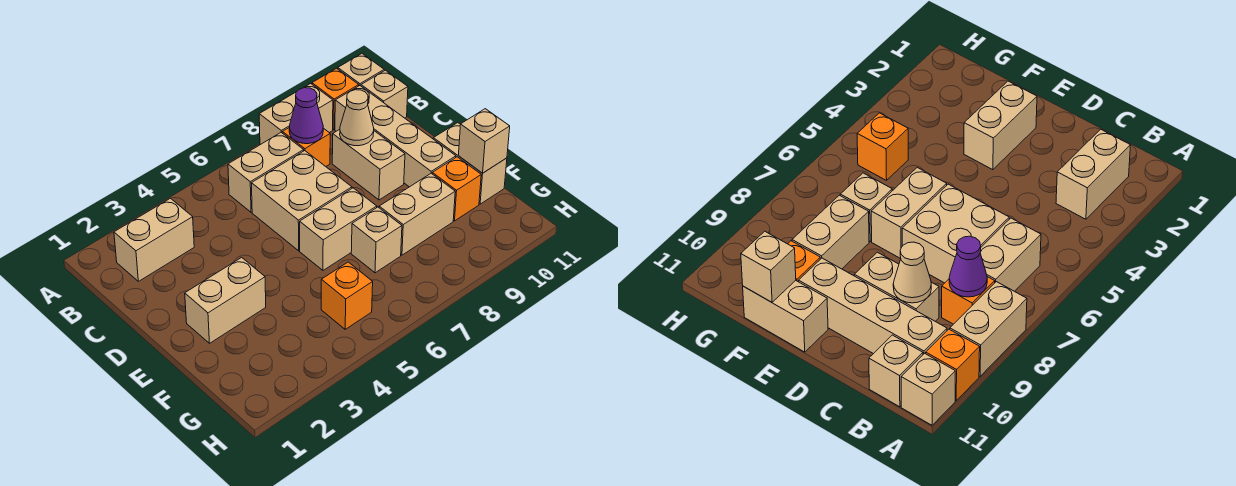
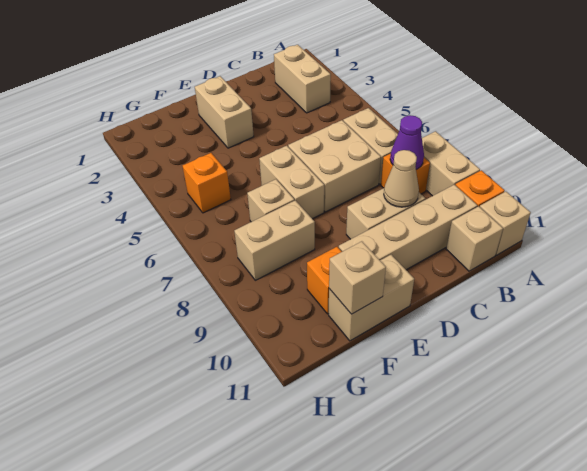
tan 1x2 brick [379,173,455,255] -> tan 1x2 brick turned to [234,200,315,280]

